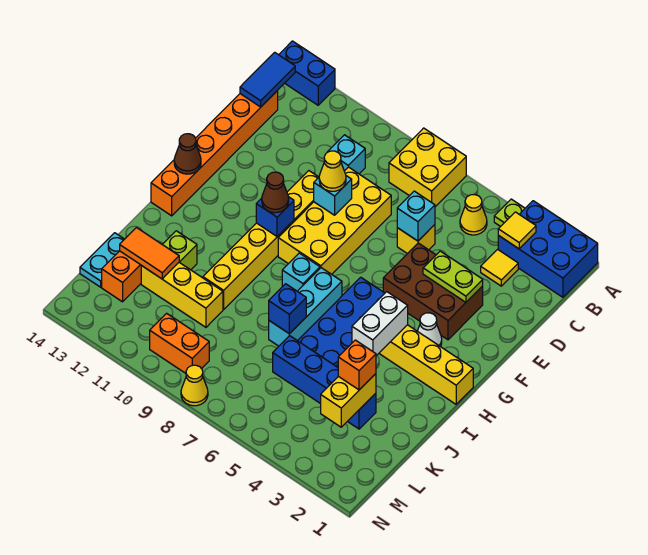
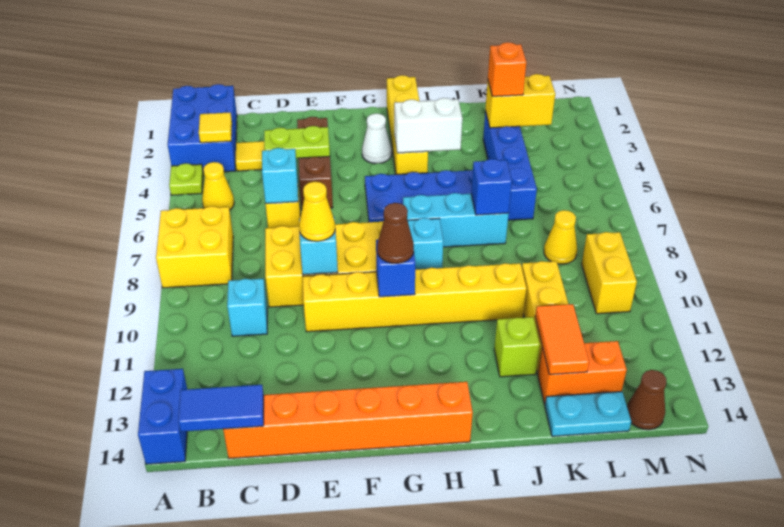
brown 2x3 brick [383,243,483,340] -> brown 1x3 brick [297,117,333,208]
lime 1x2 plate [423,251,483,302] -> lime 1x2 plate turned to [264,126,330,158]
brown 1x1 cone [174,134,201,174] -> brown 1x1 cone moved to [627,370,666,430]
orange 1x2 brick [150,313,209,373] -> yellow 1x2 brick [582,232,637,314]
yellow 1x1 cone [181,365,208,406] -> yellow 1x1 cone moved to [544,210,577,264]

